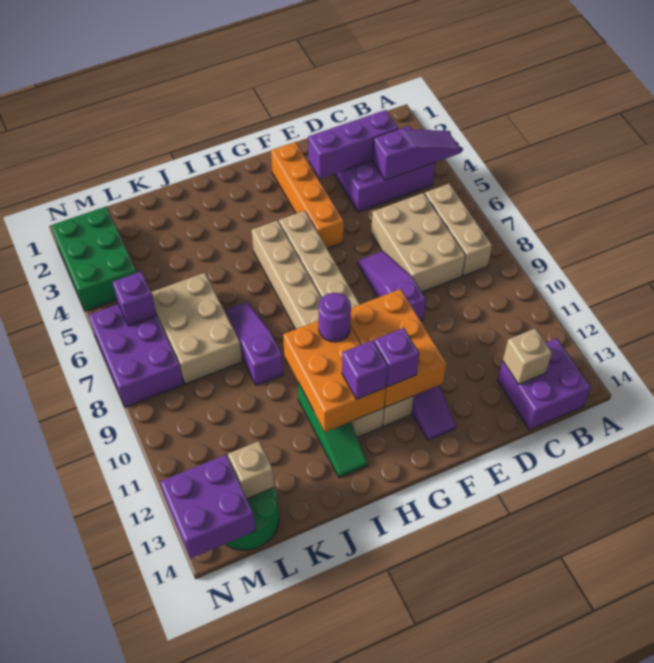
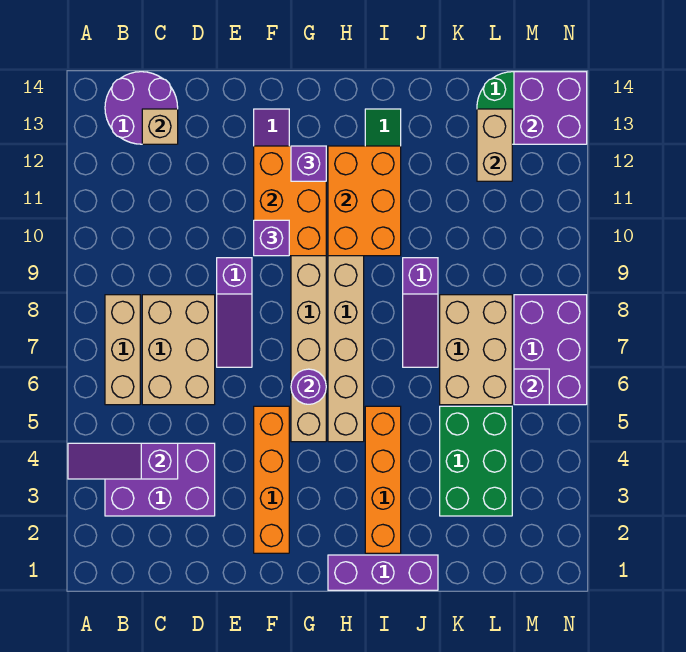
purple 2x2 brick [498,338,591,430] -> purple 2x2 round brick [105,72,178,144]
purple 1x3 brick [308,110,398,179] -> purple 1x3 brick moved to [328,555,438,590]
purple 1x1 round brick [319,293,351,342] -> purple 1x1 round brick moved to [291,369,326,404]
purple 1x1 brick [342,340,388,399] -> purple 1x1 brick moved to [254,220,289,256]
none -> orange 1x4 brick [365,406,401,553]
tan 1x1 brick [228,441,274,499] -> tan 1x2 brick [477,109,512,181]
green 2x3 brick [51,206,136,311] -> green 2x3 brick moved to [440,406,512,516]

